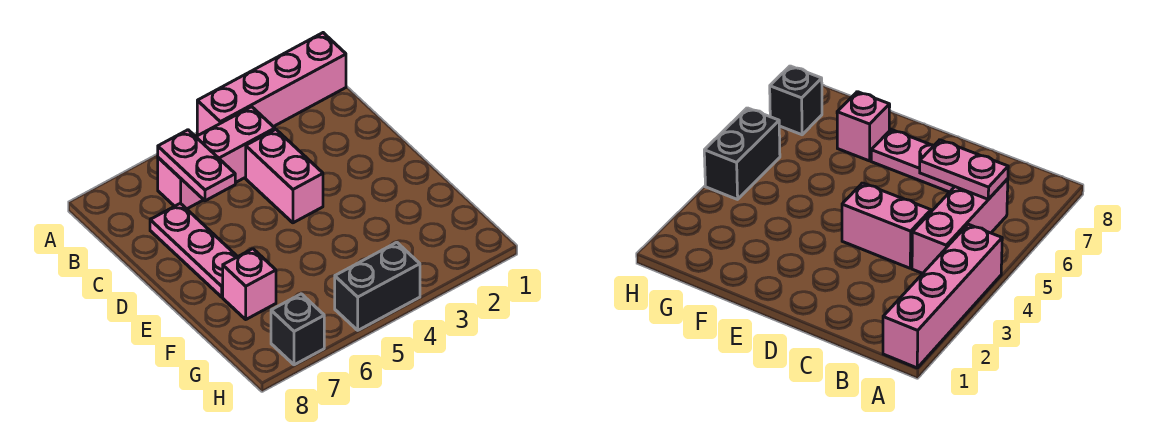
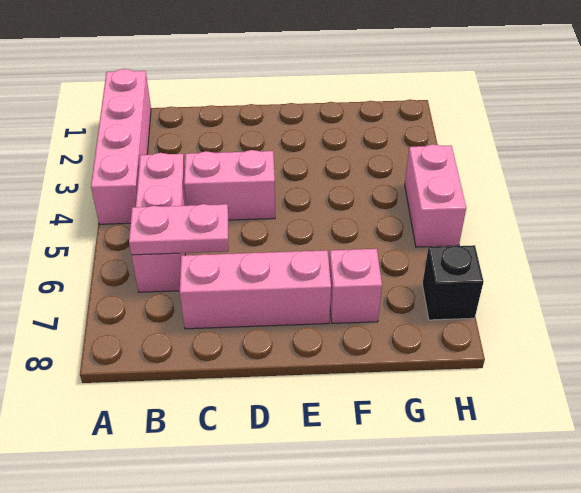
pink 1x3 plate [150,203,237,297] -> pink 1x3 brick [180,250,331,329]
black 1x2 brick [335,242,420,330] -> pink 1x2 brick [405,144,466,247]

